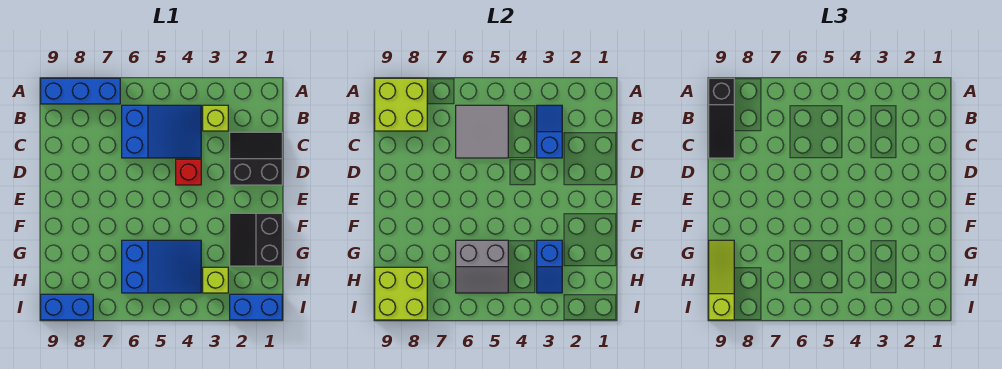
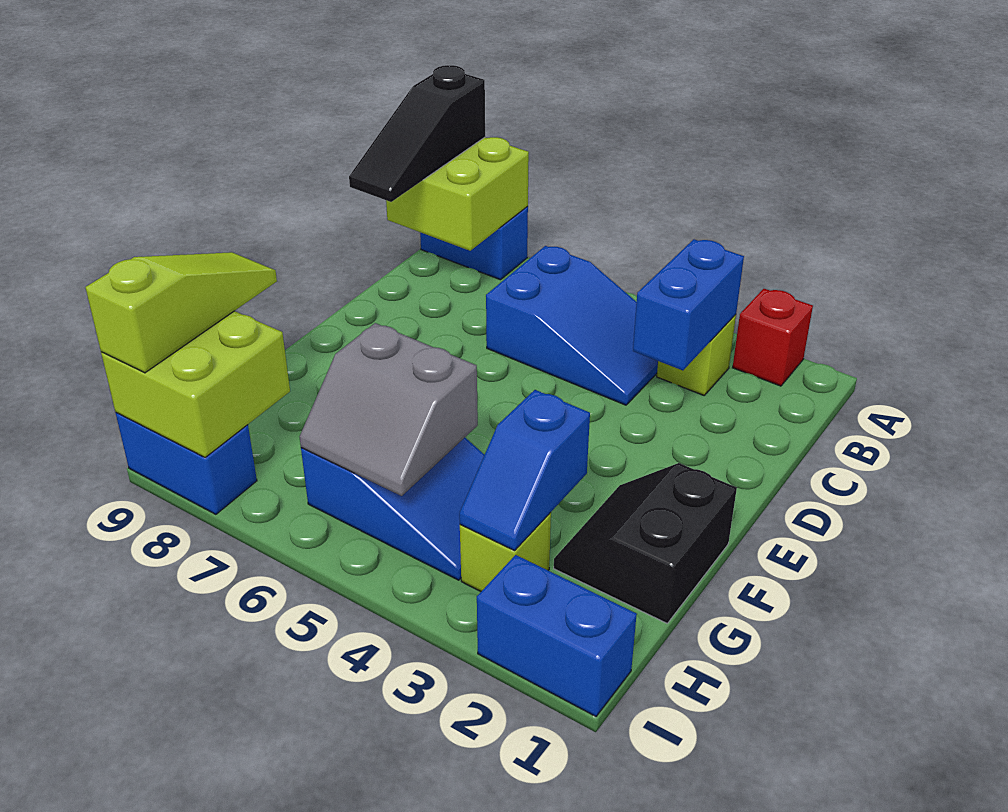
blue 1x3 brick [41,78,120,104] -> blue 1x2 brick [420,206,528,280]
blue 1x2 slope [537,105,562,158] -> blue 1x2 brick [633,239,744,370]
grey 2x2 tile [456,105,508,158] -> none
black 2x2 slope [230,132,282,185] -> none
red 1x1 brick [176,159,201,185] -> red 1x1 brick moved to [733,289,813,386]

